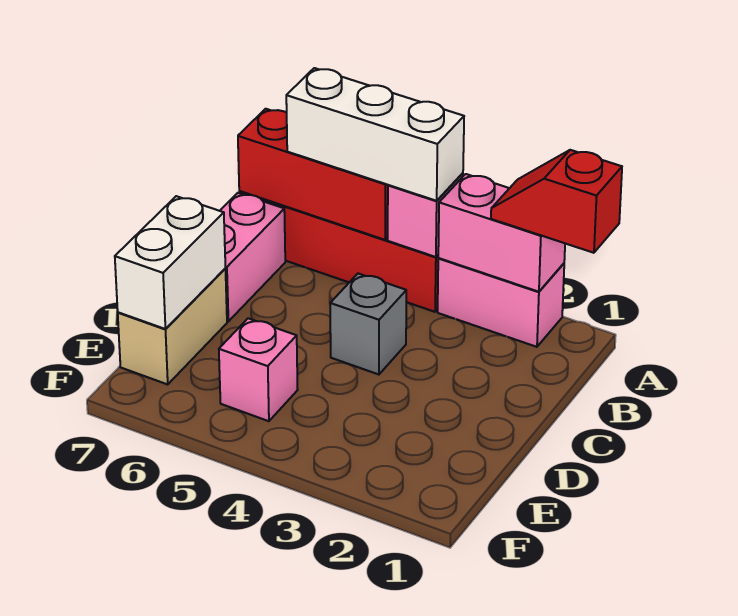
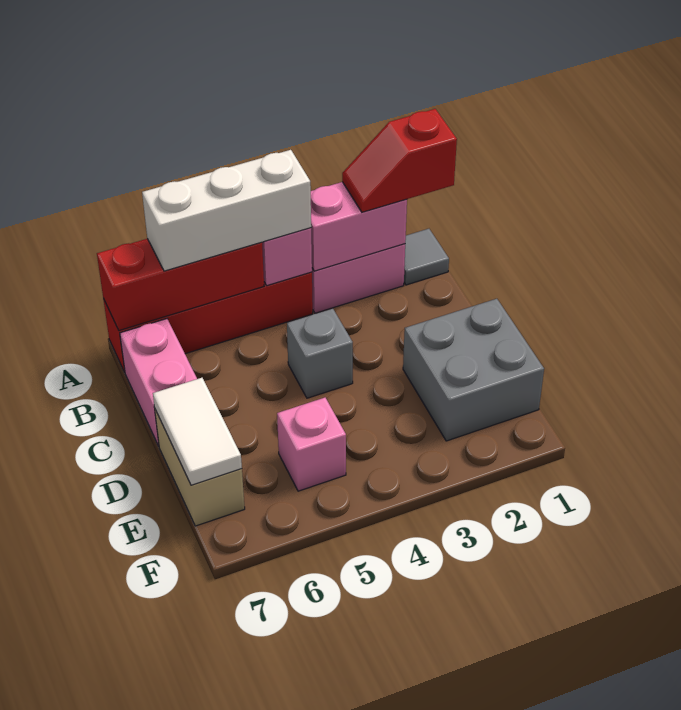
none -> grey 1x1 tile [404,229,449,285]
none -> grey 2x2 brick [403,299,544,441]
white 1x2 brick [115,196,225,329] -> white 1x2 tile [153,378,242,485]

